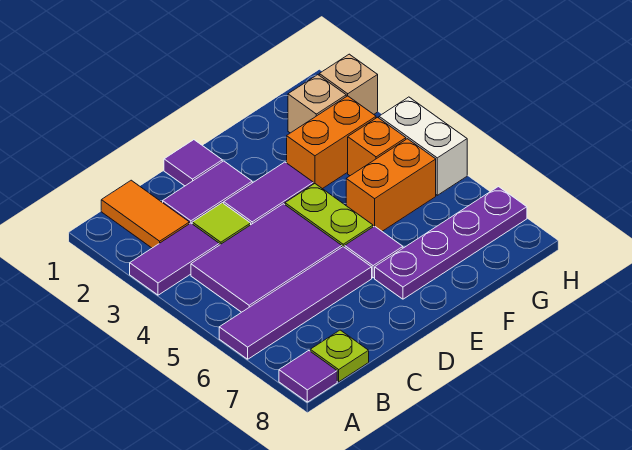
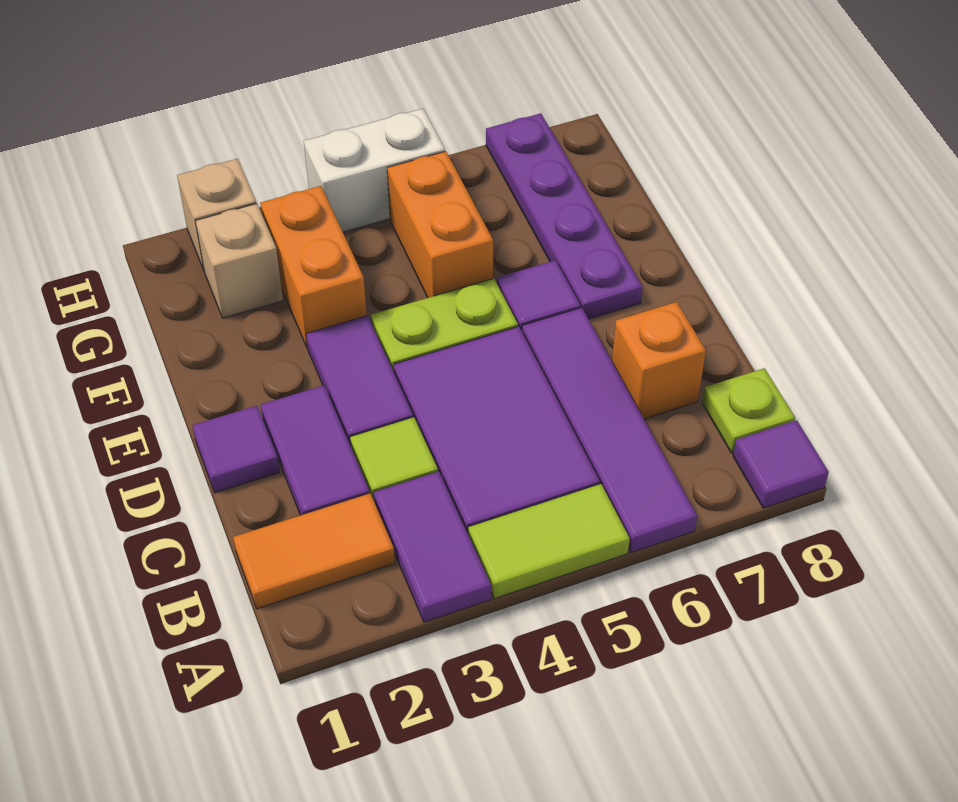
none -> lime 1x2 tile [468,484,630,599]
orange 1x1 brick [348,117,406,176] -> orange 1x1 brick moved to [612,302,706,419]

